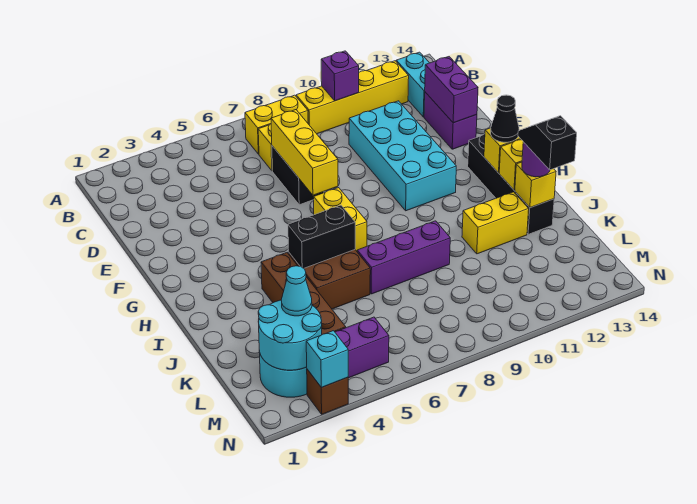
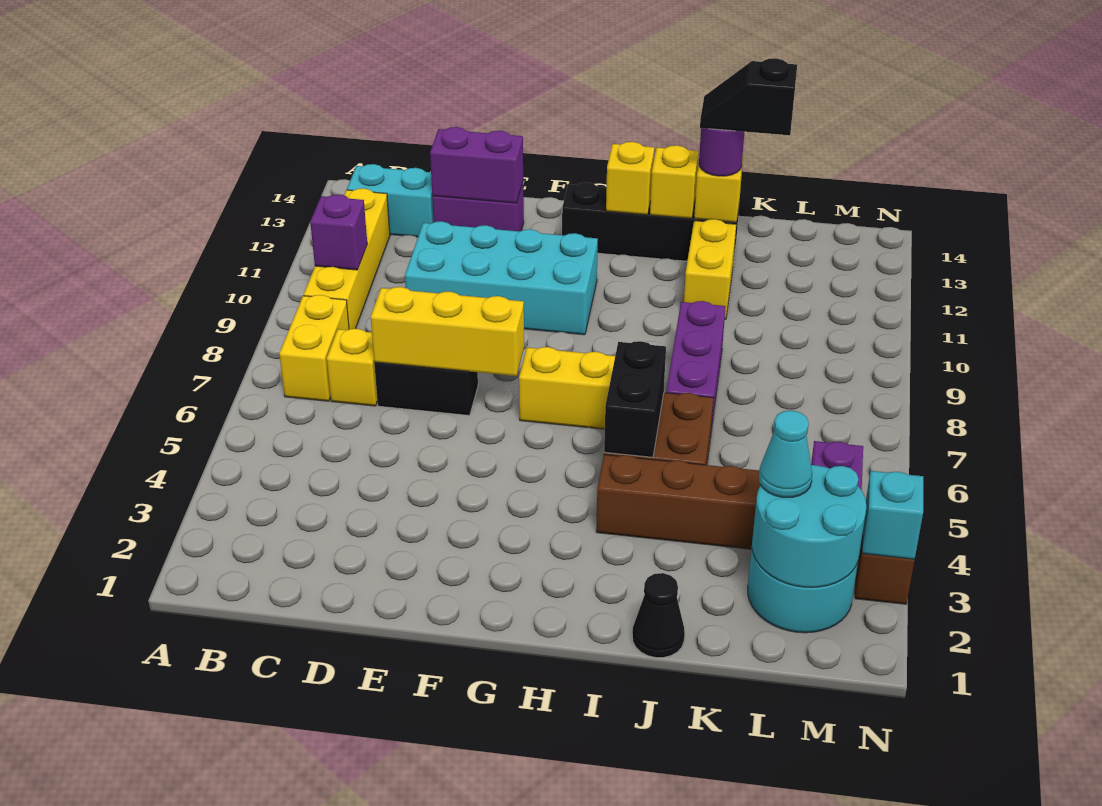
black 1x1 cone [491,95,519,142] -> black 1x1 cone moved to [632,573,685,658]

